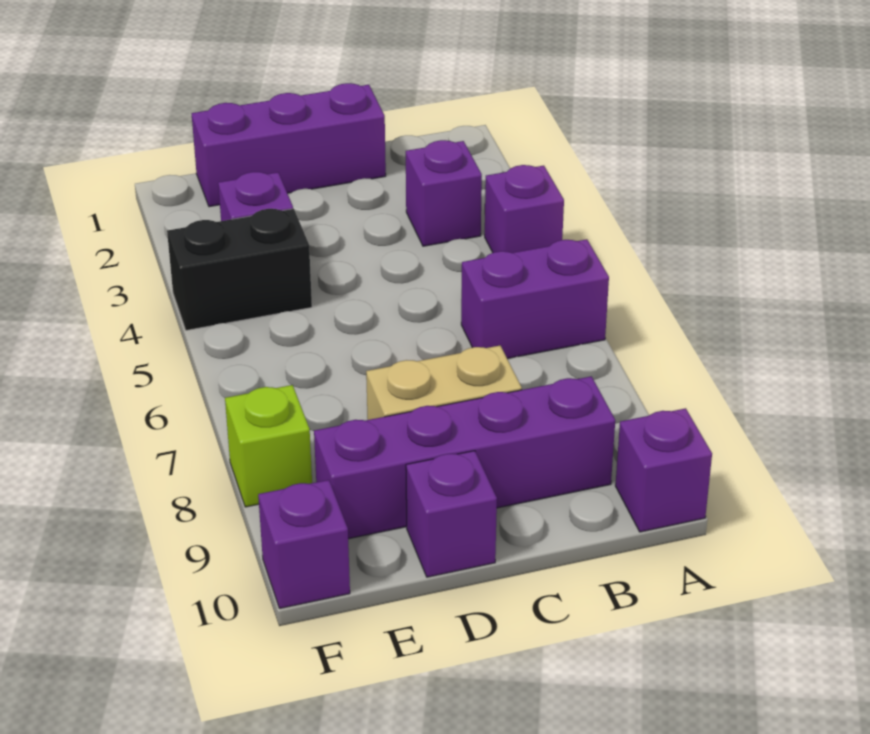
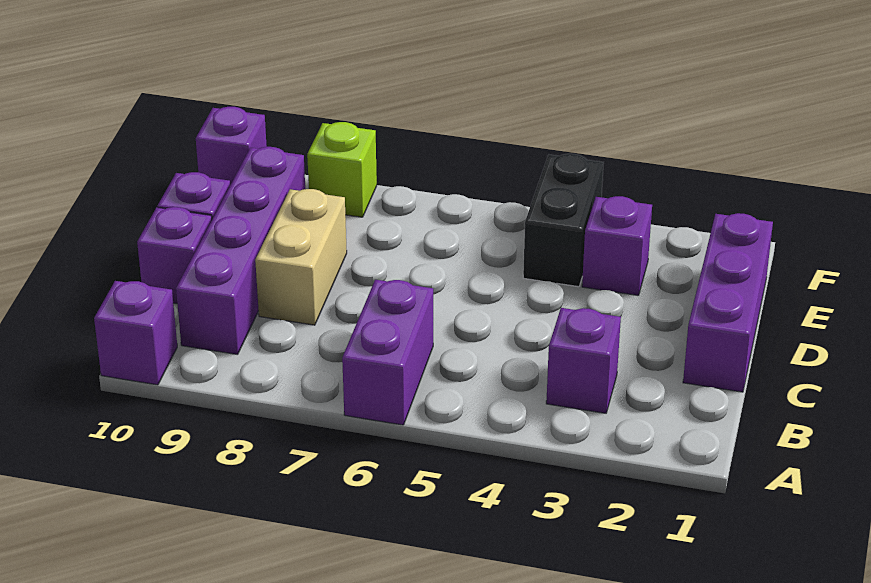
purple 1x1 brick [485,165,564,253] -> purple 1x1 brick moved to [137,207,212,304]

